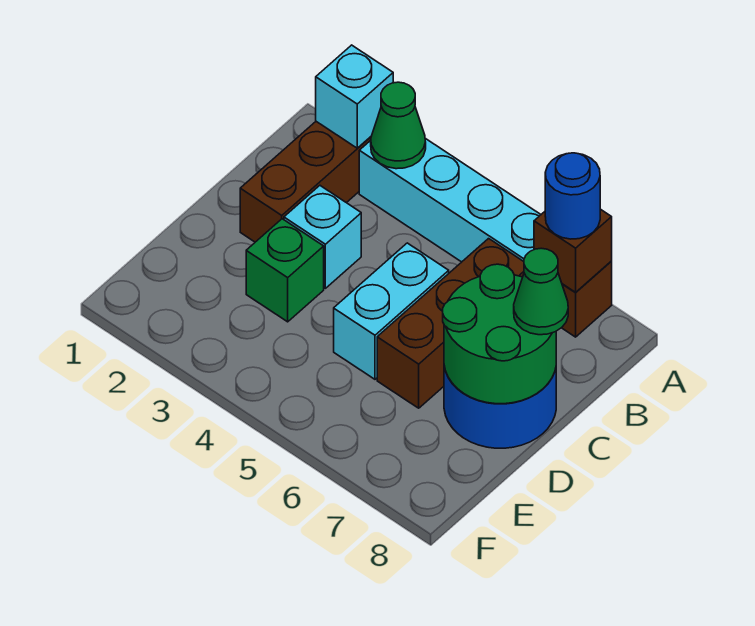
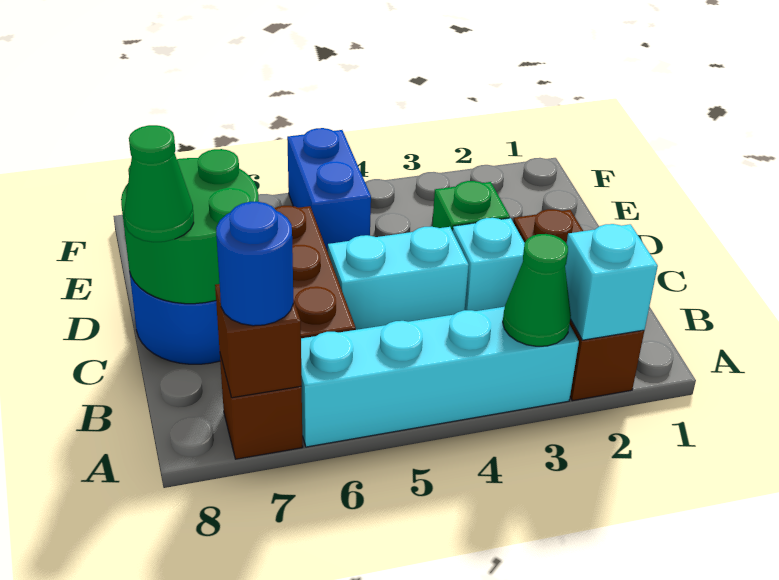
cyan 1x2 brick [334,243,449,379] -> cyan 1x2 brick turned to [328,227,469,330]
none -> blue 1x2 brick [287,128,371,252]

